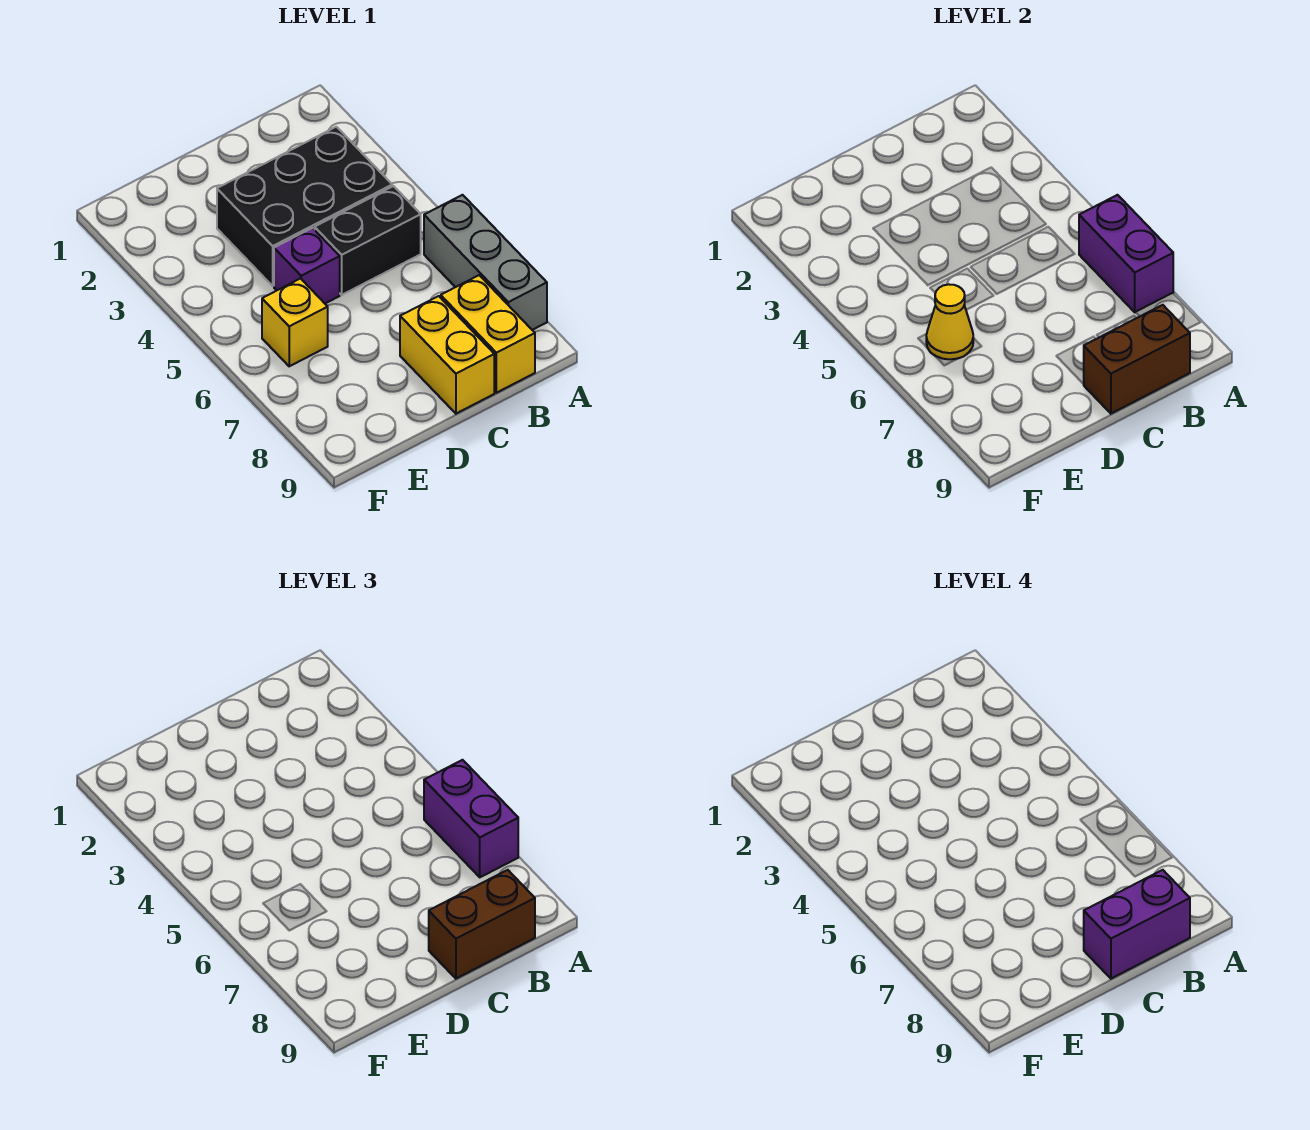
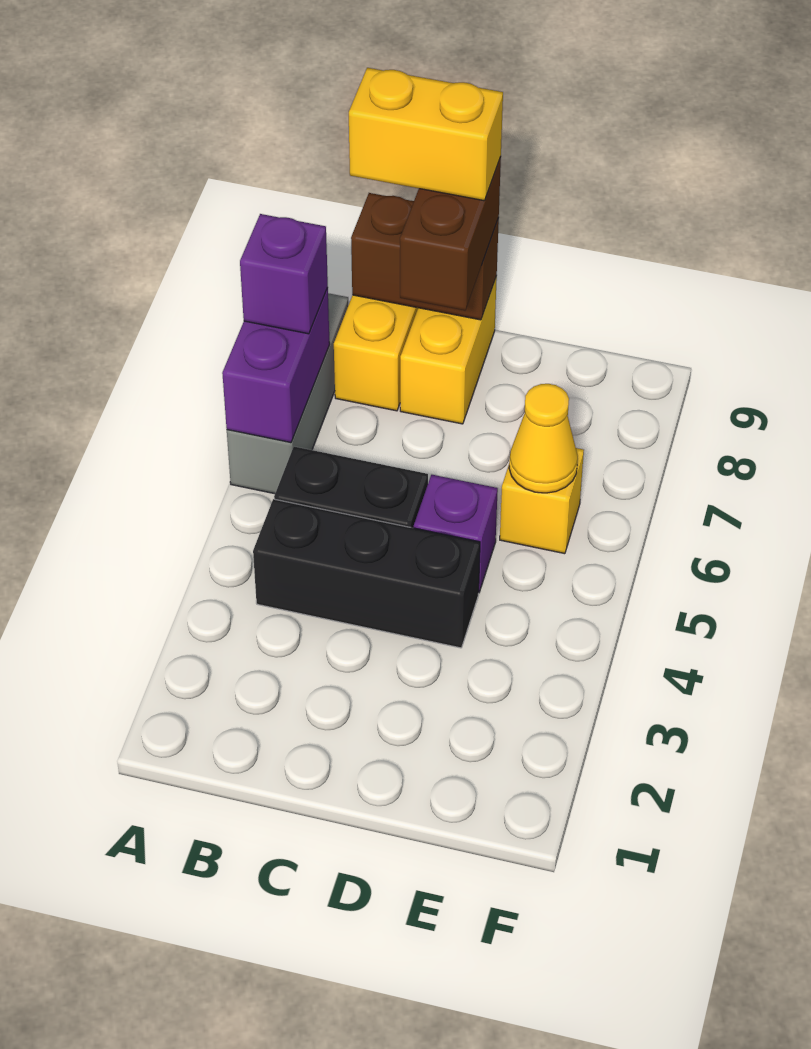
purple 1x2 brick [424,760,518,877] -> purple 1x1 brick [240,214,328,334]
black 2x3 brick [217,127,392,286] -> black 1x3 brick [253,499,480,648]
brown 1x2 brick [429,870,535,979] -> brown 1x2 brick turned to [400,157,501,310]
purple 1x2 brick [1084,870,1190,979] -> yellow 1x2 brick [349,68,503,201]

